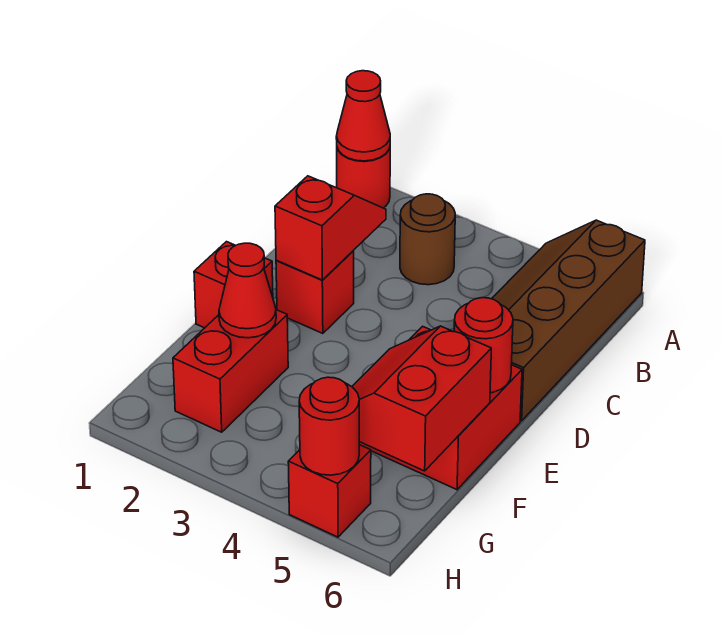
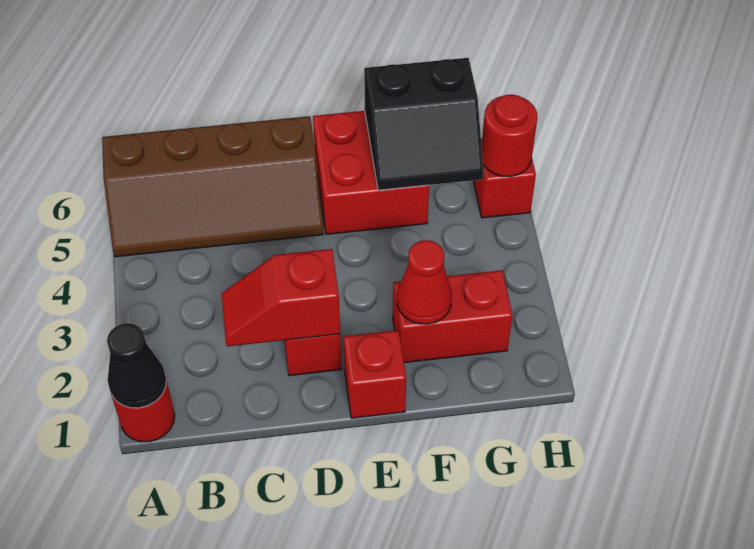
red 1x1 cone [336,71,390,161] -> black 1x1 cone [107,323,166,408]
brown 1x1 round brick [400,194,455,285] -> none
red 1x1 round brick [454,298,513,393] -> none
red 2x2 slope [352,326,491,471] -> black 2x2 slope [364,58,484,190]

